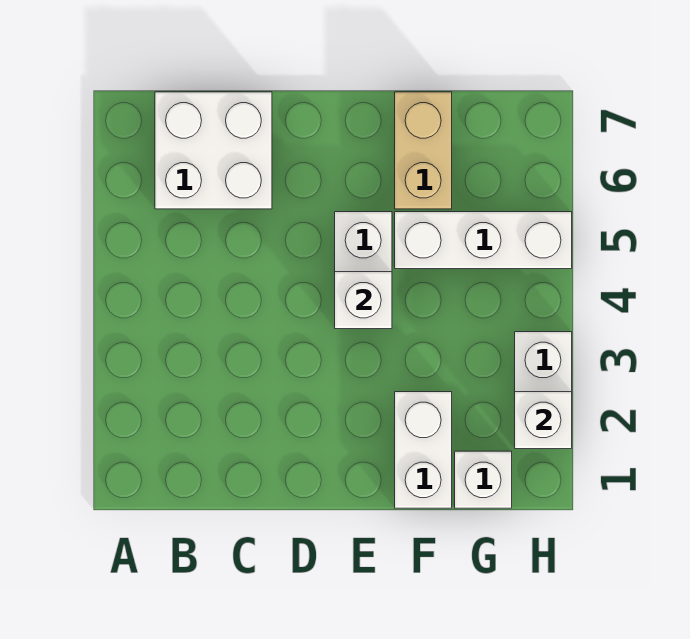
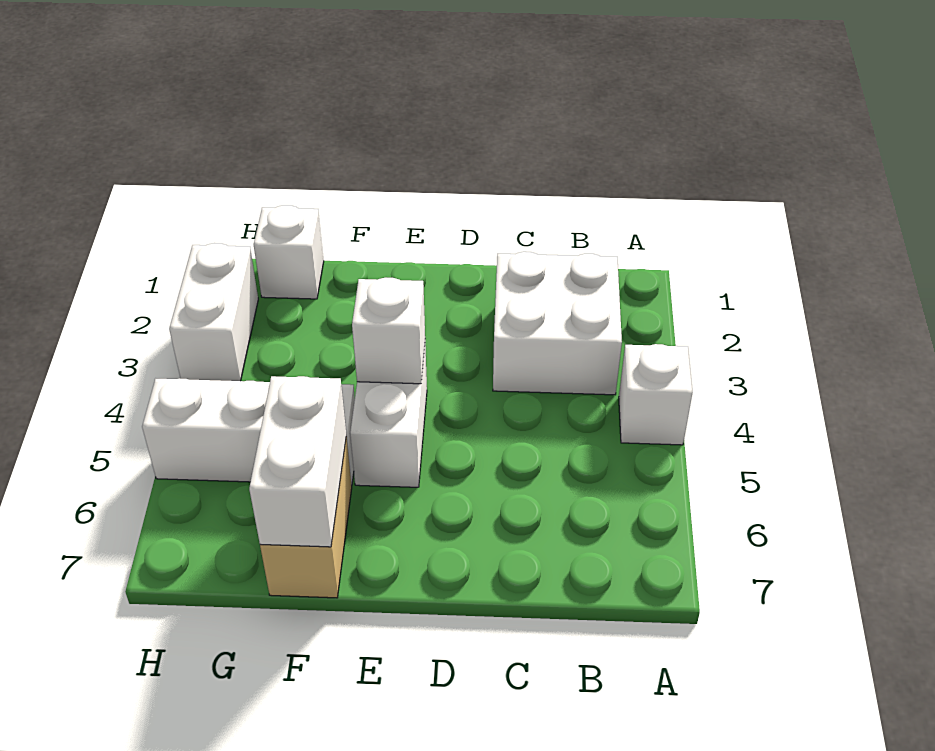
white 2x2 brick [155,92,272,209] -> white 2x2 brick moved to [493,252,622,395]
white 1x2 brick [395,392,452,508] -> white 1x2 brick moved to [249,376,346,547]
white 1x1 brick [515,392,572,449] -> white 1x1 brick moved to [619,344,693,445]

